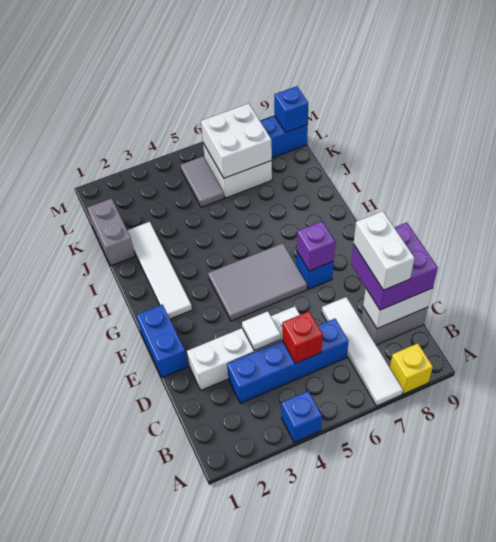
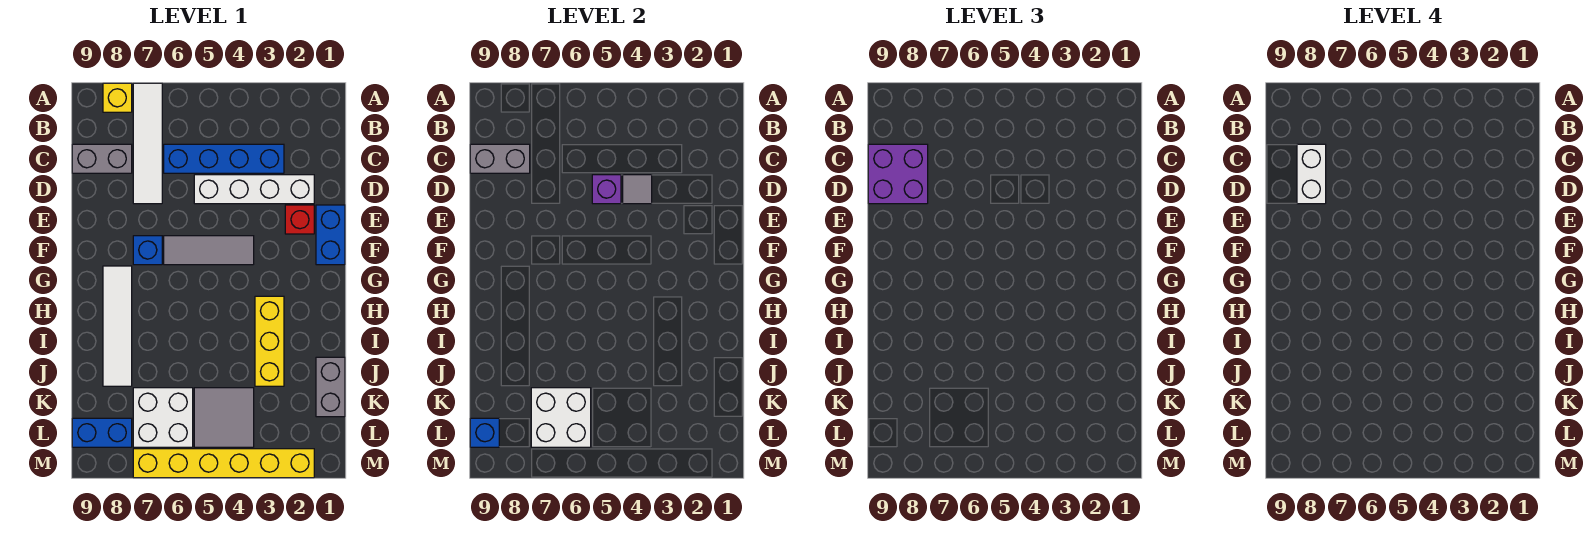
blue 1x1 brick [281,391,322,443] -> none
red 1x1 brick [282,311,323,363] -> red 1x1 brick moved to [285,205,314,234]
white 1x2 brick [363,288,433,328] -> grey 1x2 brick [470,144,530,173]
white 1x1 tile [242,311,281,351] -> grey 1x1 tile [623,175,652,204]
grey 2x3 tile [208,243,307,321] -> grey 1x3 tile [164,236,254,265]
purple 1x1 brick [297,221,335,271] -> purple 1x1 brick moved to [592,175,621,204]
white 1x4 tile [127,222,192,319] -> white 1x4 tile moved to [103,266,132,386]
none -> yellow 1x3 brick [255,296,284,386]
grey 1x2 tile [181,157,224,207] -> grey 2x2 tile [194,388,254,447]
none -> yellow 1x6 brick [133,449,314,478]

